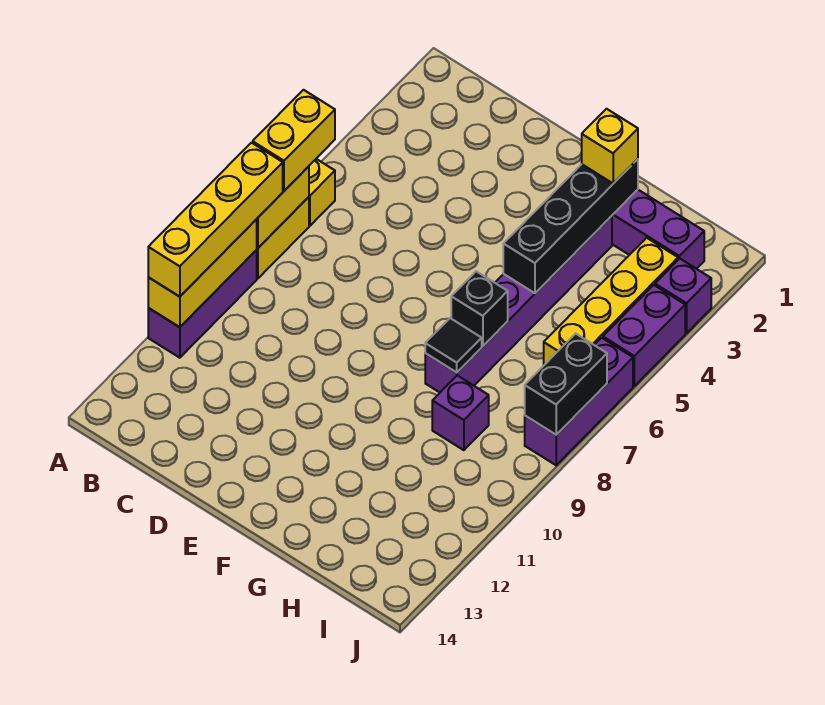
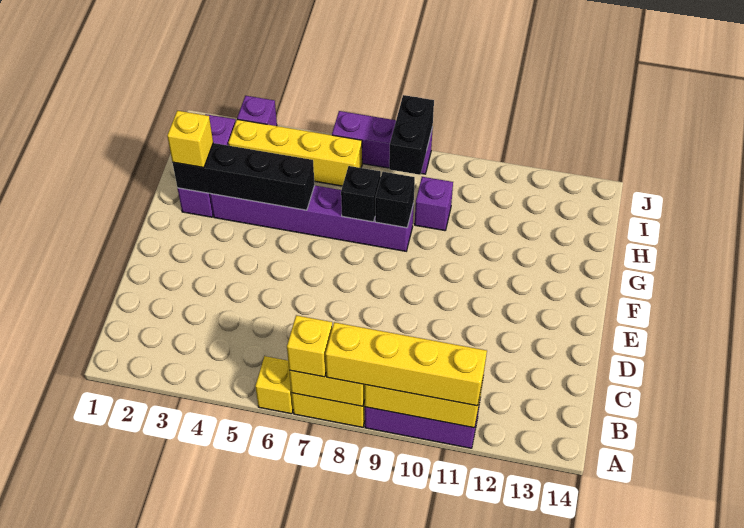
yellow 1x2 brick [253,90,335,191] -> yellow 1x1 brick [287,315,332,377]
black 1x1 tile [425,318,482,373] -> black 1x1 brick [375,172,415,228]
purple 1x2 brick [603,285,685,386] -> none
black 1x2 brick [525,334,607,435] -> black 1x2 brick turned to [389,95,434,175]

